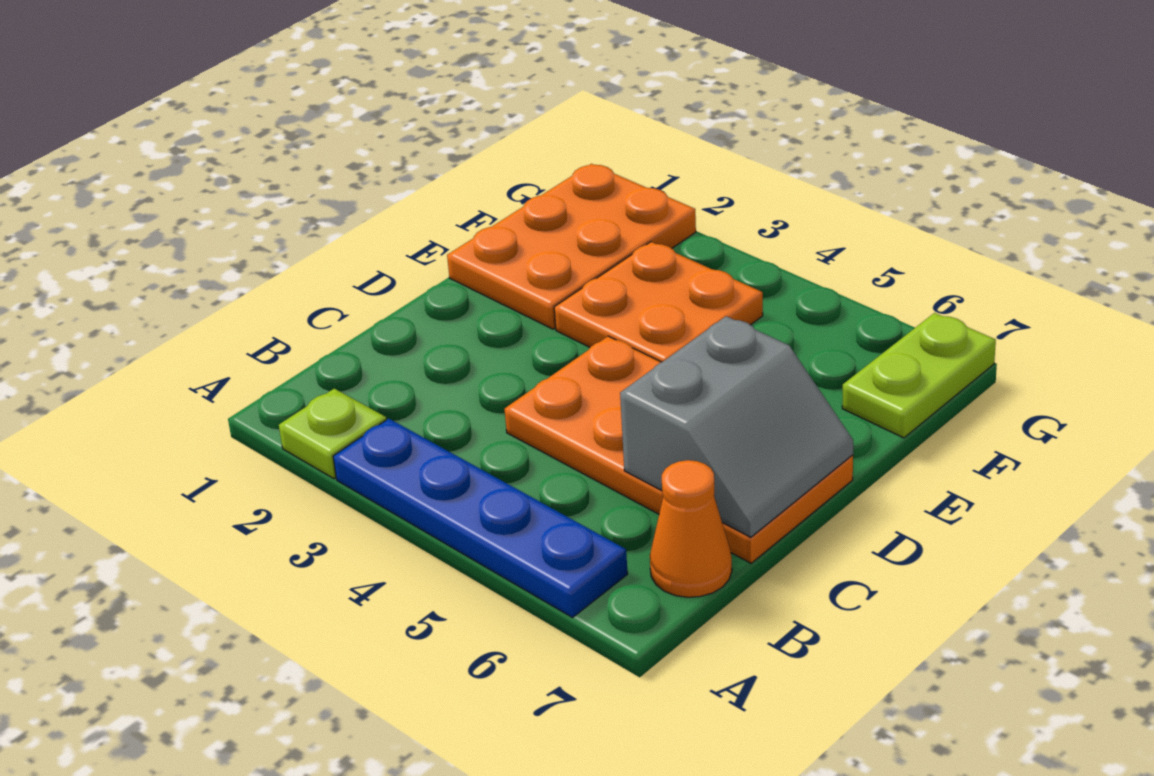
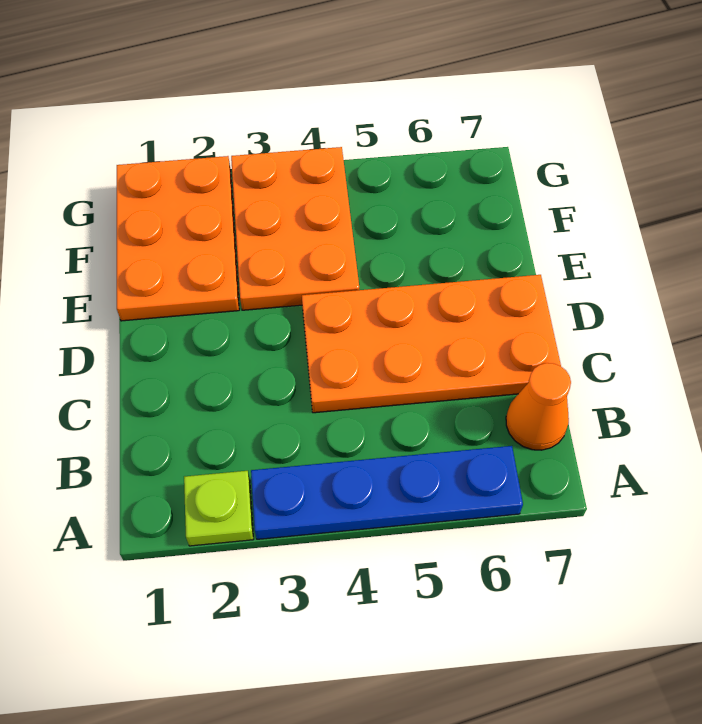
grey 2x2 slope [620,316,853,537] -> none
orange 2x2 plate [554,242,763,362] -> orange 2x3 plate [231,147,359,310]
lime 1x2 plate [842,313,996,438] -> none

